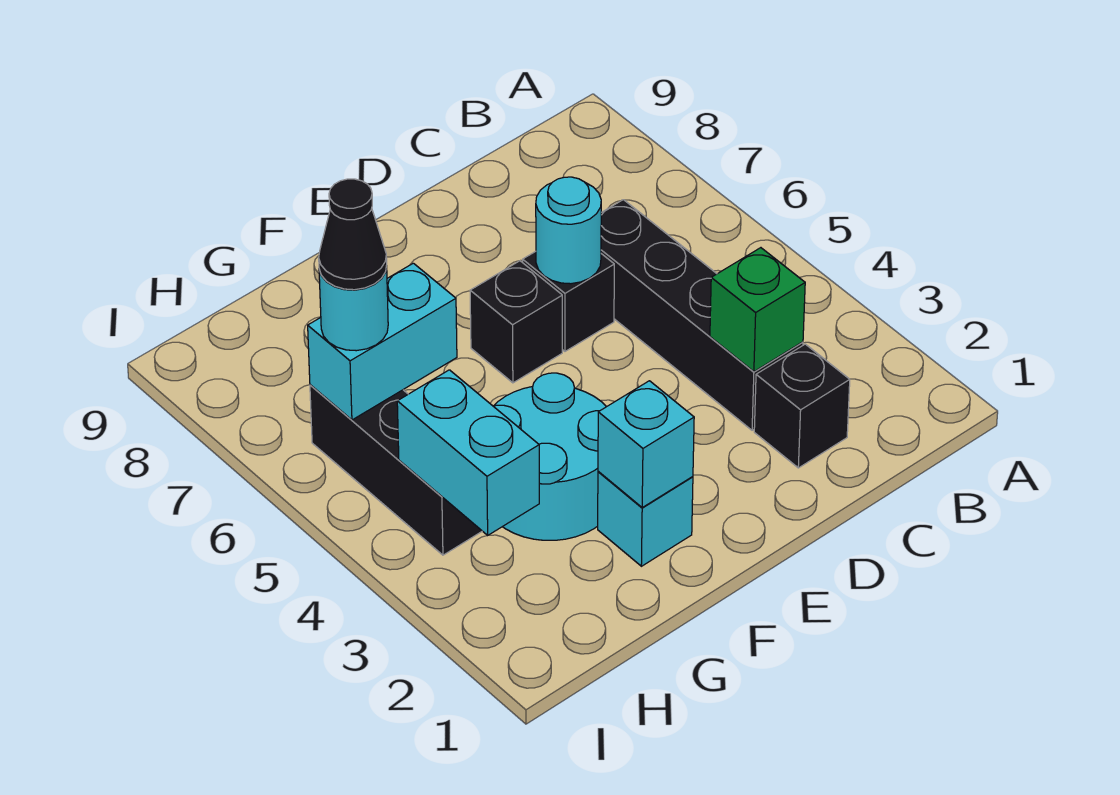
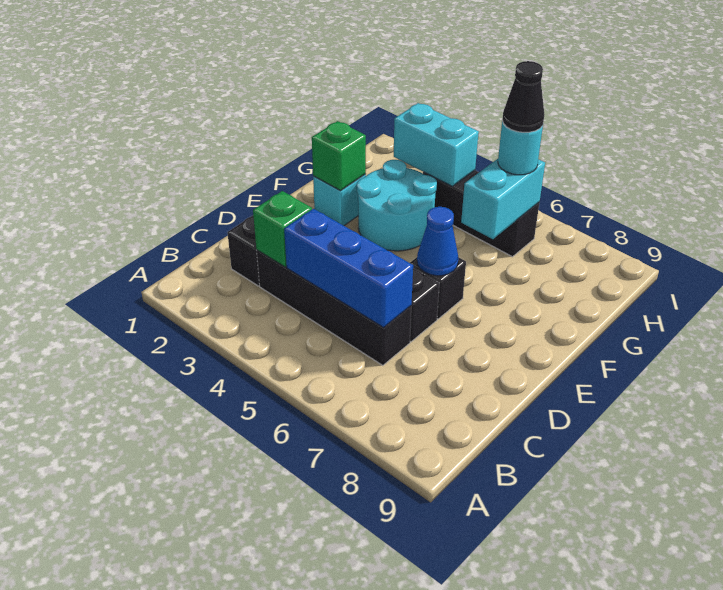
none -> blue 1x3 brick [284,209,413,327]
cyan 1x1 round brick [536,177,601,284] -> none
none -> blue 1x1 cone [417,207,458,276]
cyan 1x1 brick [598,381,694,507] -> green 1x1 brick [312,121,366,190]

